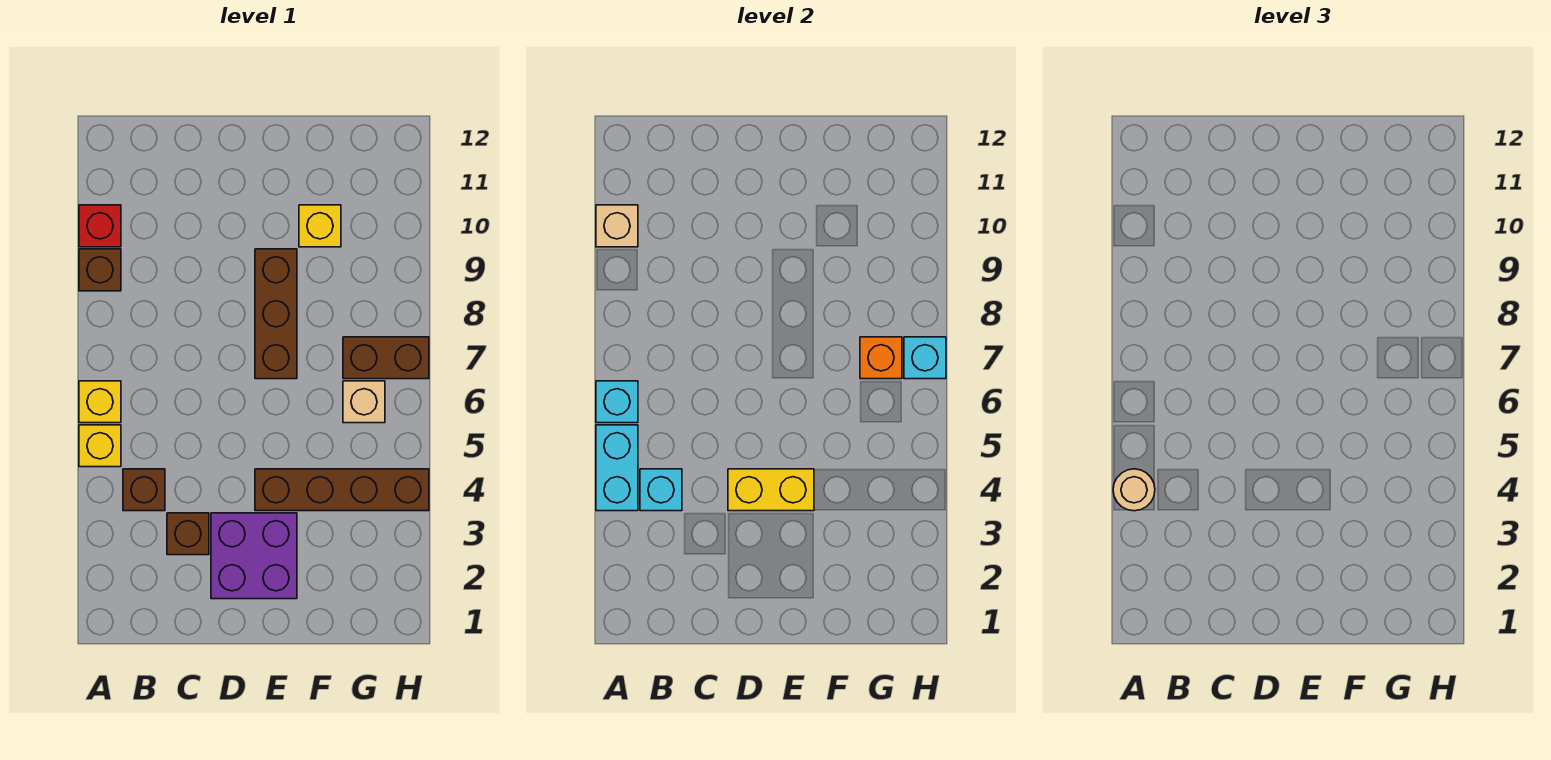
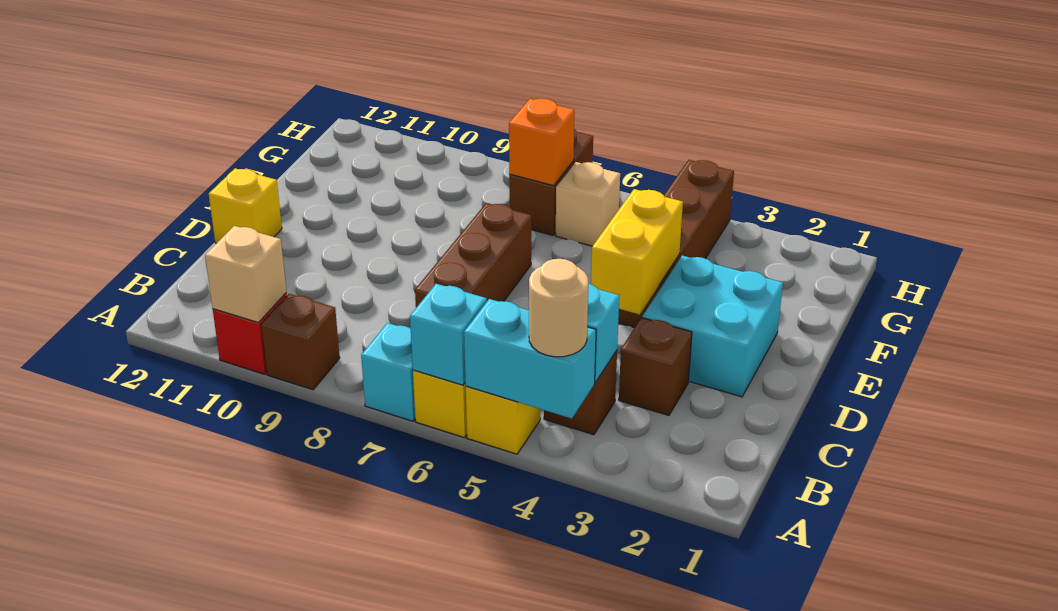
purple 2x2 brick [211,513,297,599] -> cyan 2x2 brick [642,256,783,397]
brown 1x3 brick [255,249,297,379] -> brown 1x3 brick turned to [415,203,531,307]
yellow 1x1 brick [299,205,341,247] -> yellow 1x1 brick moved to [209,168,282,243]
cyan 1x1 brick [904,337,946,379] -> cyan 1x1 brick moved to [361,323,415,421]

